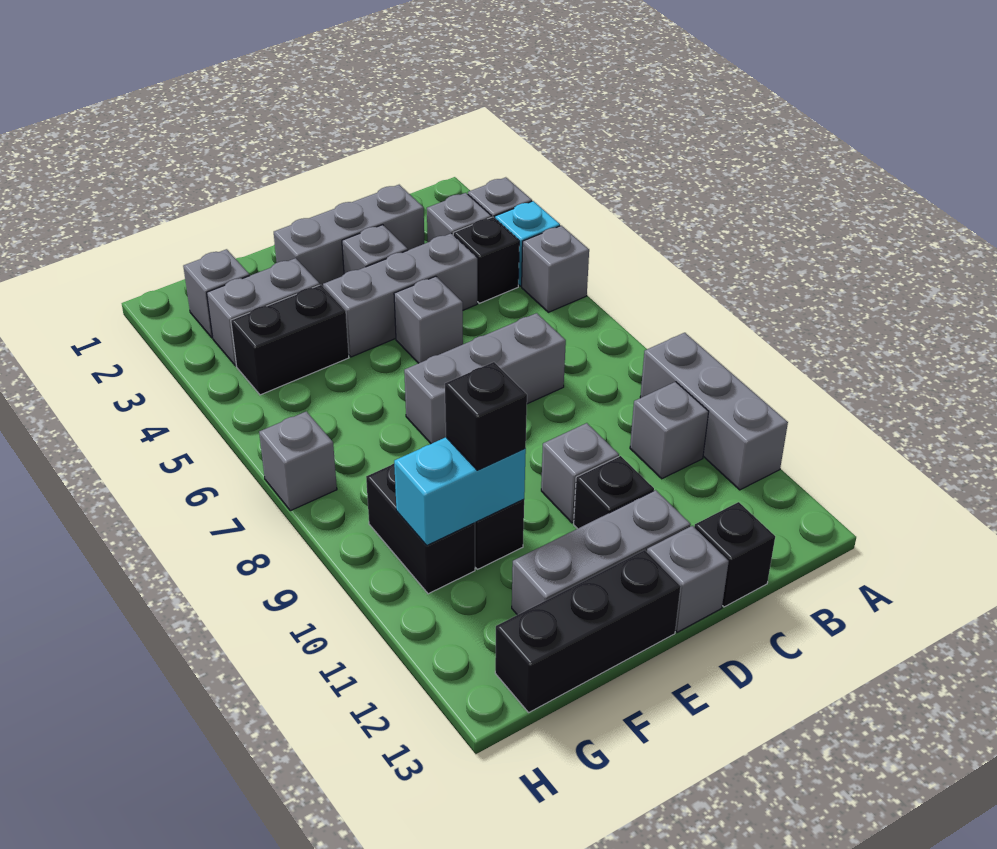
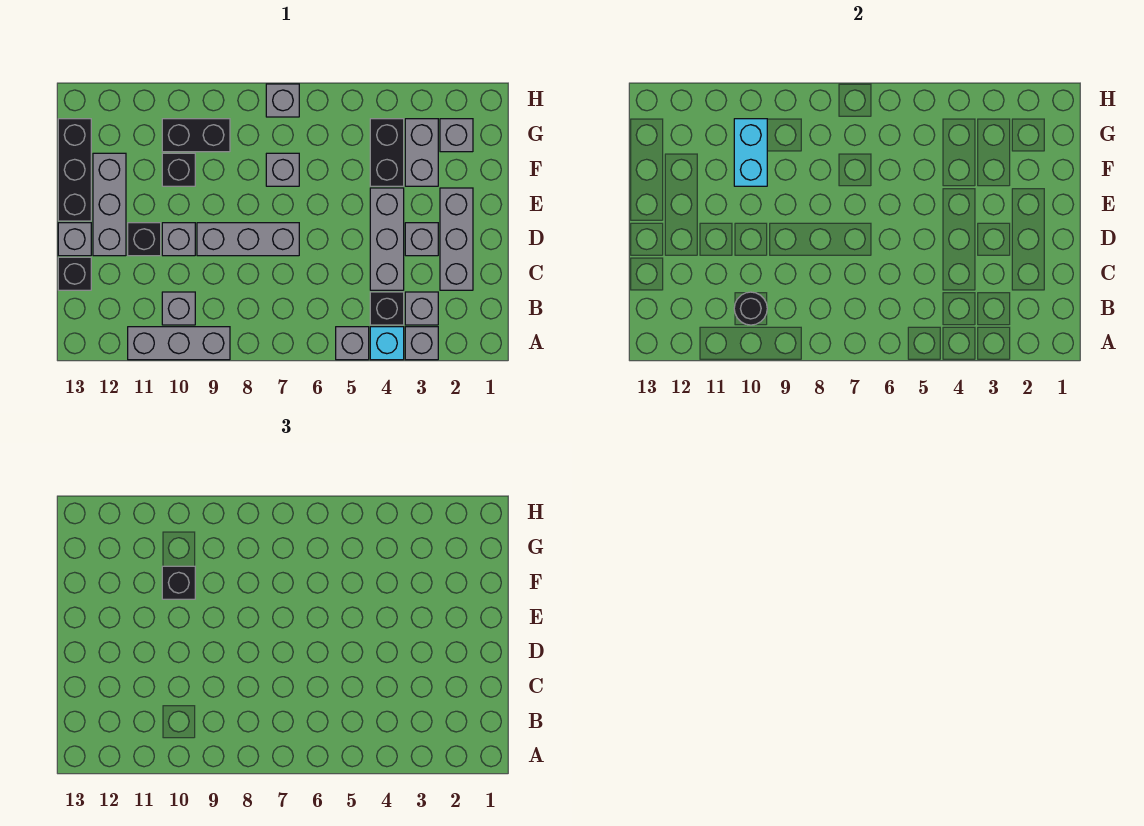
none -> black 1x1 round brick [734,292,767,325]
grey 1x3 brick [404,313,566,444] -> grey 1x3 brick turned to [197,223,299,256]
grey 1x1 brick [394,276,463,363] -> grey 1x1 brick moved to [266,153,299,186]

